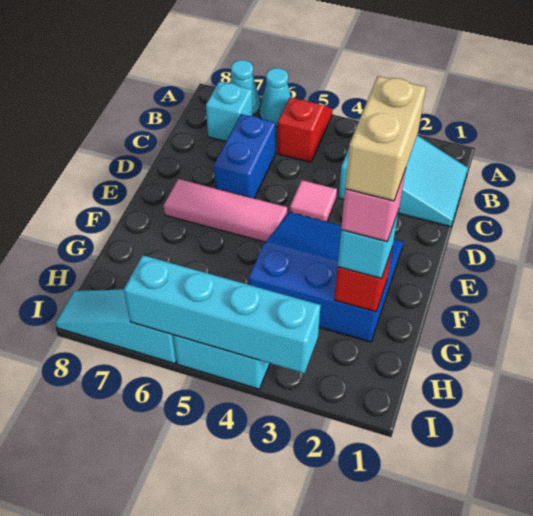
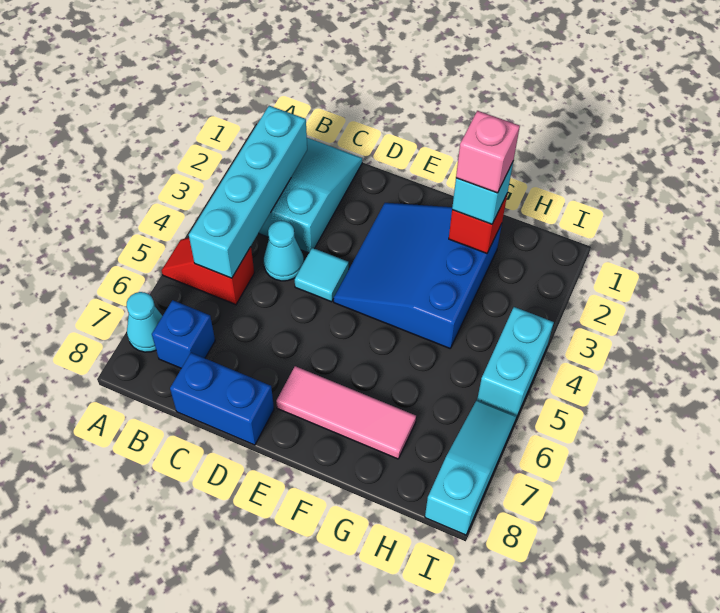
cyan 1x1 cone [260,68,291,126] -> cyan 1x1 cone moved to [264,221,304,281]
cyan 1x1 brick [206,82,253,141] -> blue 1x1 brick [152,300,215,368]
blue 1x2 brick [214,114,276,198] -> blue 1x2 brick moved to [170,353,274,445]
pink 1x1 tile [290,180,337,222] -> cyan 1x1 tile [295,248,349,302]
pink 1x3 tile [164,179,287,242] -> pink 1x3 tile turned to [276,366,416,459]
tan 1x2 brick [345,76,426,201] -> none
cyan 1x4 brick [124,255,321,373] -> cyan 1x4 brick moved to [189,106,307,278]
cyan 1x3 slope [55,289,177,364] -> cyan 1x3 slope turned to [425,400,517,535]

